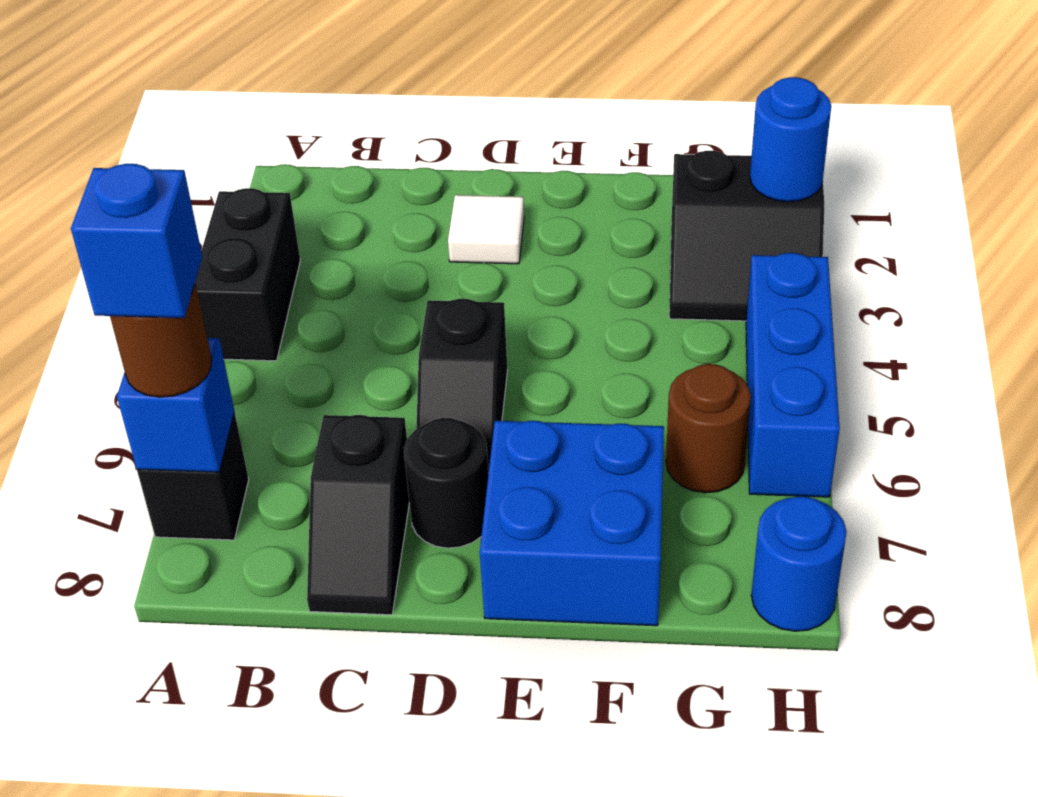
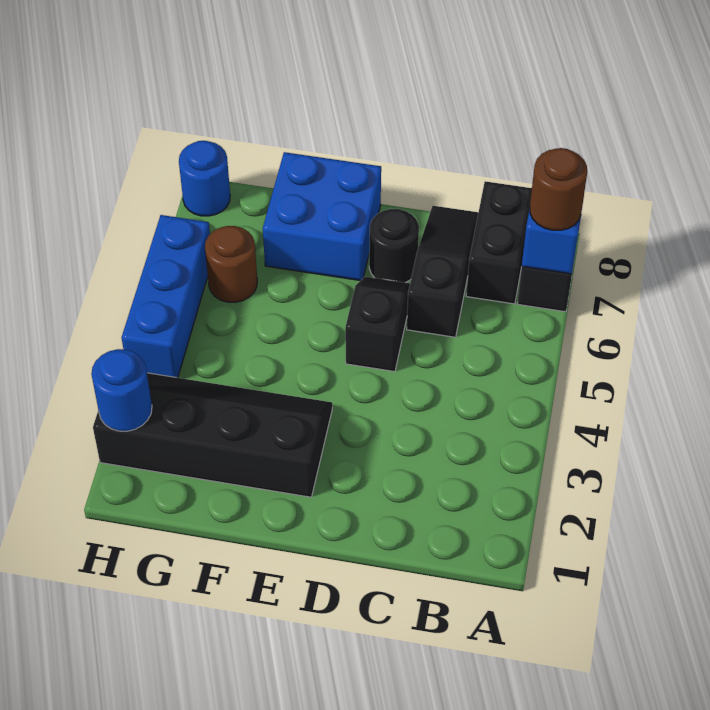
black 1x2 brick [195,188,300,361] -> black 1x2 brick moved to [466,181,532,304]
blue 1x1 brick [71,164,202,318] -> none
black 1x2 slope [307,415,409,615] -> black 1x3 slope [407,206,478,337]
white 1x1 tile [448,195,524,264] -> none
black 2x2 slope [669,151,824,321] -> black 2x4 slope [93,373,332,497]

